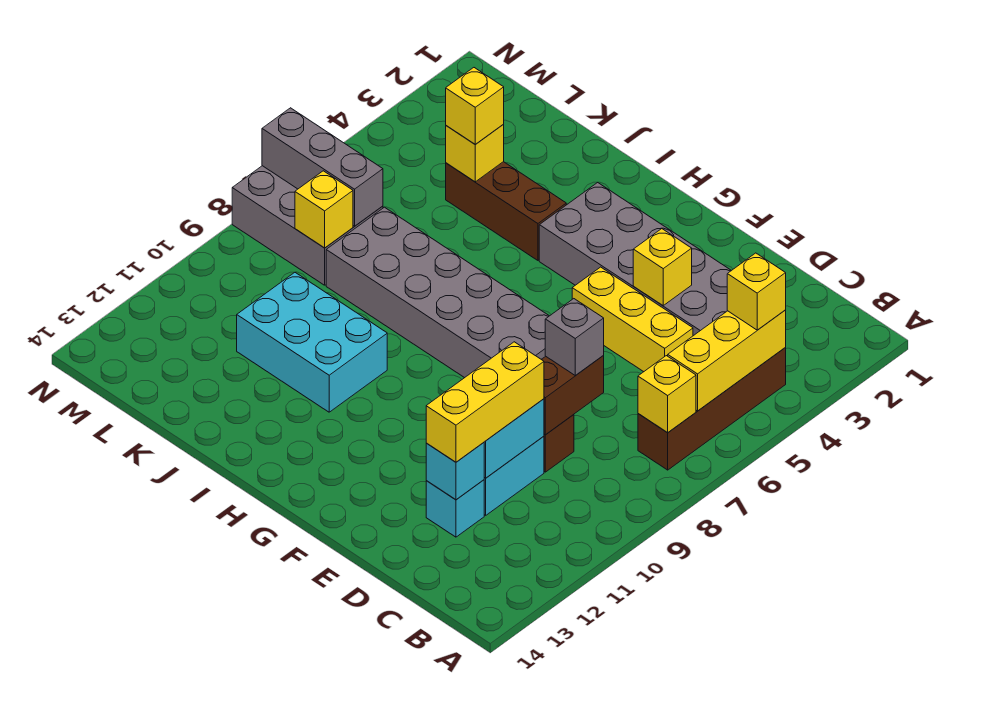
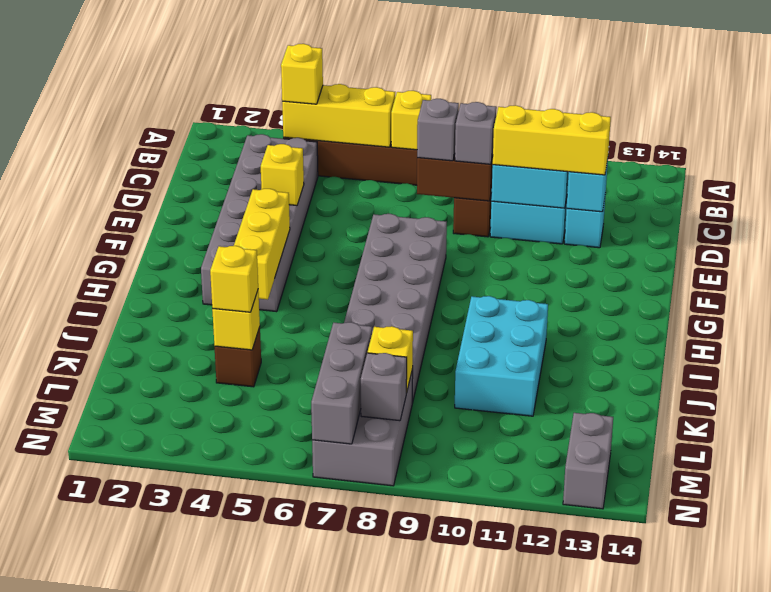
yellow 1x3 brick [572,267,693,372] -> yellow 1x3 brick moved to [234,189,290,300]
none -> grey 1x1 brick [455,102,497,164]
brown 1x3 brick [446,162,566,260] -> brown 1x1 brick [215,327,261,387]
none -> grey 1x1 brick [361,353,407,421]
none -> grey 1x2 brick [563,413,613,509]

